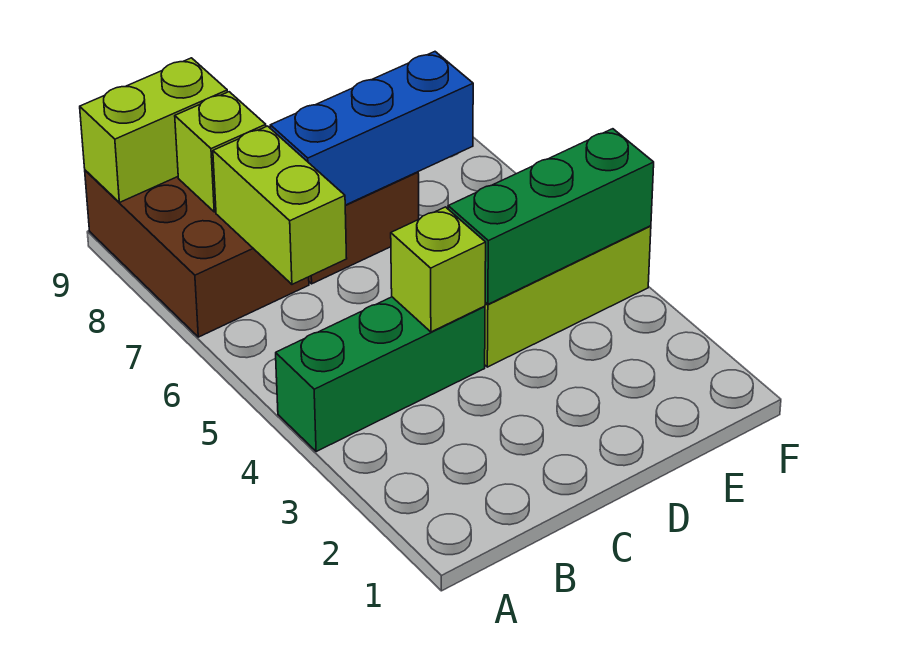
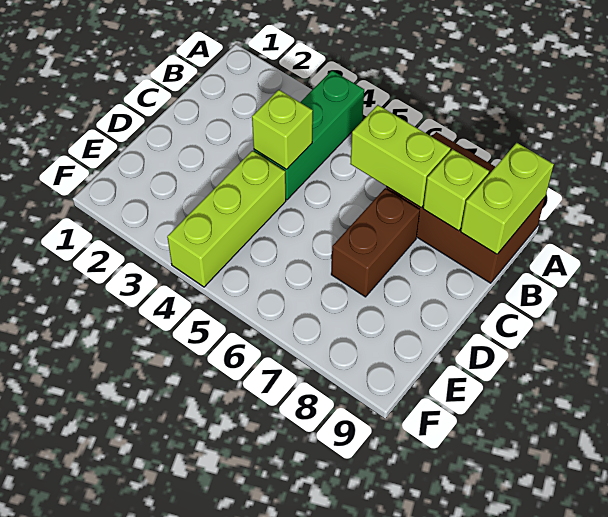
blue 1x3 brick [270,52,473,205] -> none
green 1x3 brick [448,129,654,304] -> none

